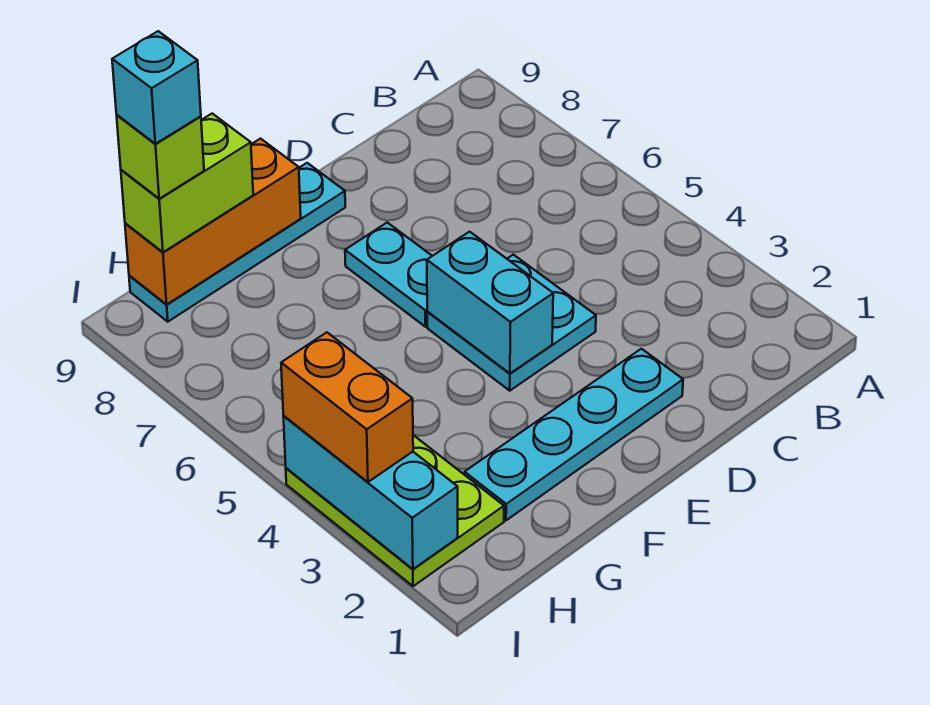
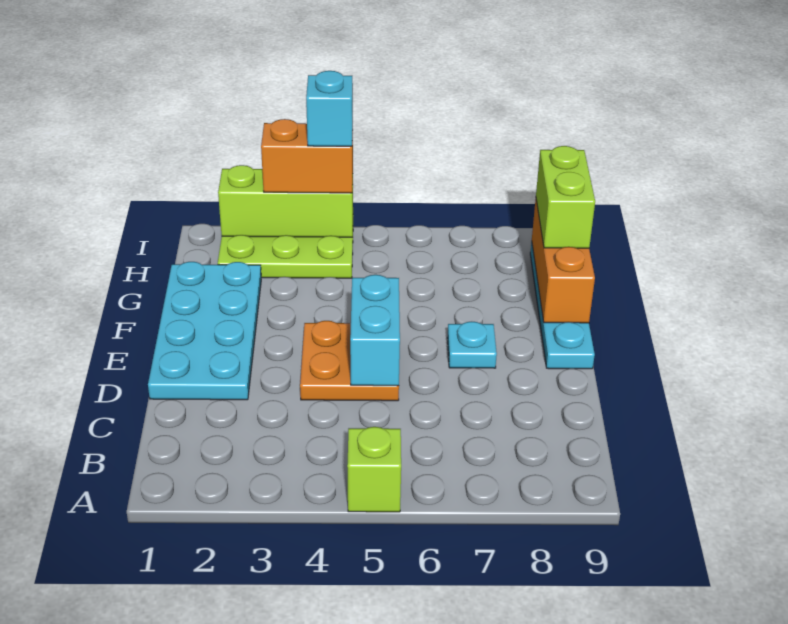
cyan 1x4 plate [465,349,683,520] -> cyan 2x4 plate [148,262,261,400]
cyan 2x2 plate [427,255,596,391] -> orange 2x2 plate [300,321,399,401]
cyan 1x2 brick [427,232,553,373] -> cyan 1x2 brick turned to [350,275,400,386]
cyan 1x2 plate [345,223,432,327] -> cyan 1x1 plate [447,322,497,368]
lime 1x1 brick [117,115,204,199] -> lime 1x1 brick moved to [347,427,401,512]
cyan 1x1 brick [112,31,201,144] -> cyan 1x1 brick moved to [306,71,353,146]
cyan 1x3 brick [283,416,458,569] -> lime 1x3 brick [218,165,353,237]

